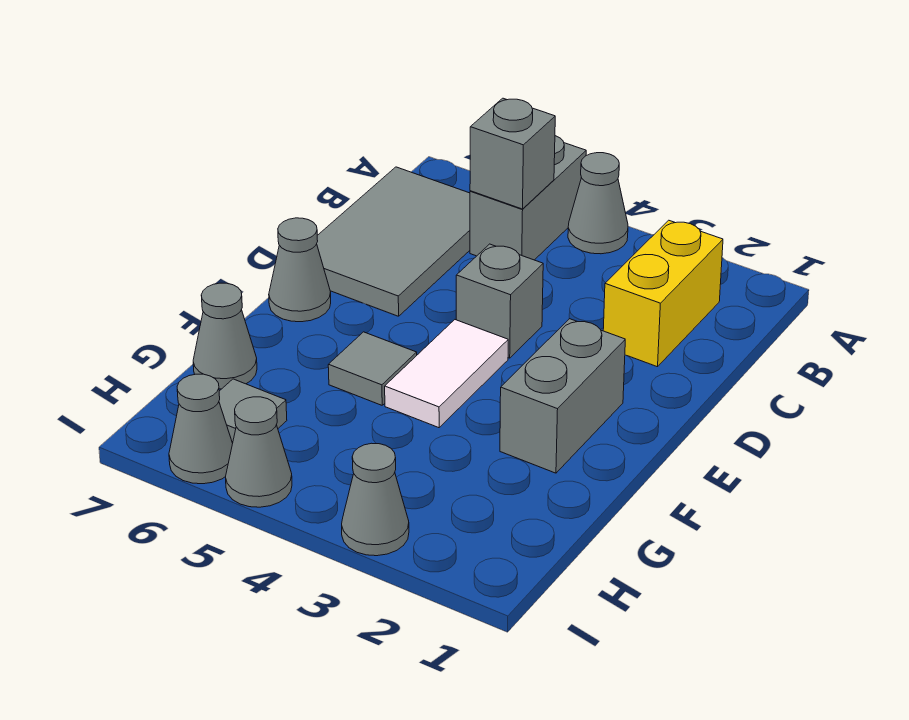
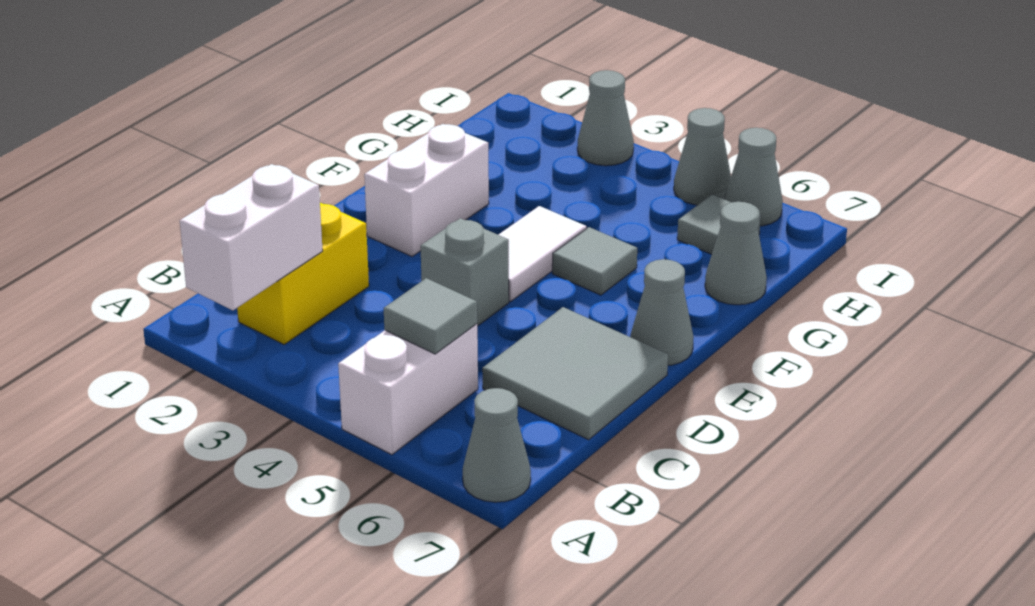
none -> white 1x2 brick [180,164,323,310]
grey 1x1 cone [568,153,628,254] -> grey 1x1 cone moved to [463,388,531,502]
grey 1x2 brick [470,136,586,260] -> white 1x2 brick [338,324,478,455]
grey 1x1 brick [470,98,555,209] -> grey 1x1 tile [384,278,477,354]
grey 2x3 tile [317,167,470,316] -> grey 2x2 tile [482,307,668,440]
grey 1x2 brick [500,319,625,473] -> white 1x2 brick [364,124,489,256]

